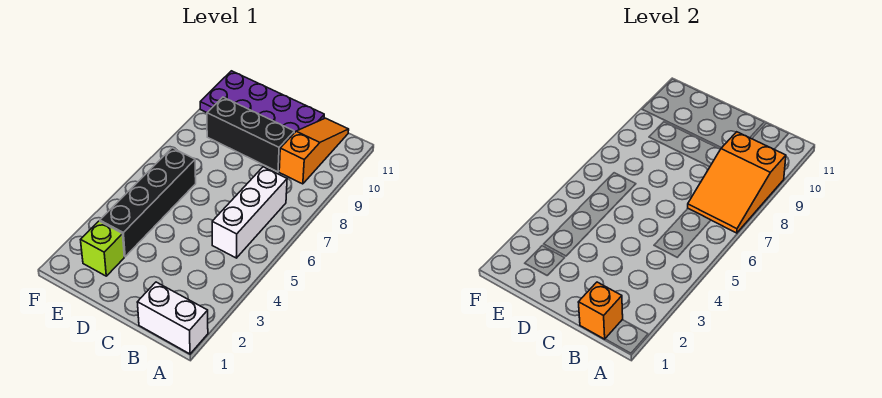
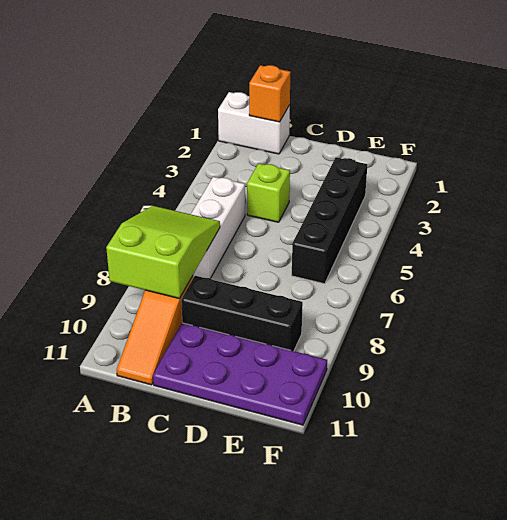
orange 2x3 slope [688,132,786,233] -> lime 2x3 slope [106,206,220,299]
lime 1x1 brick [81,221,124,276] -> lime 1x1 brick moved to [247,163,290,222]

